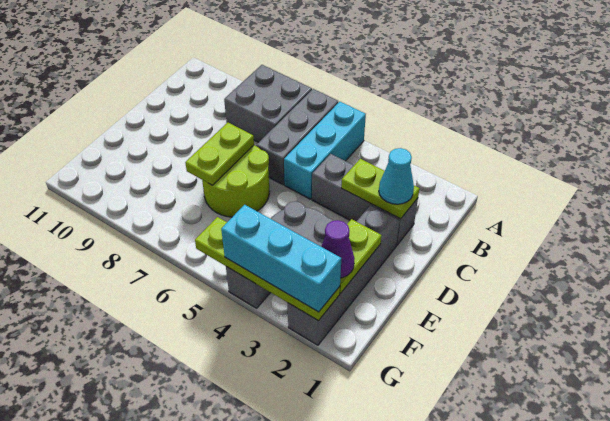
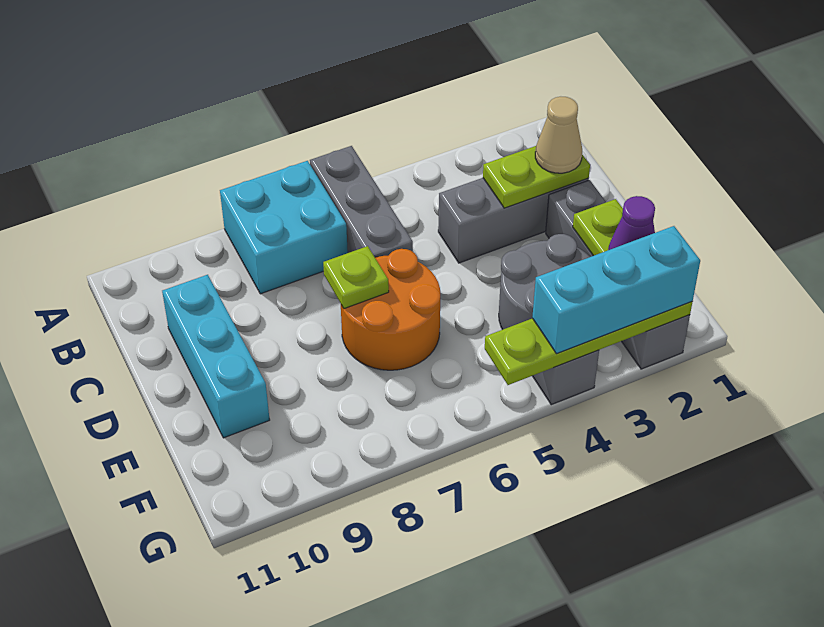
cyan 1x3 brick [284,102,366,199] -> cyan 1x3 brick moved to [162,275,270,438]
grey 2x2 brick [224,65,312,142] -> cyan 2x2 brick [220,161,348,294]
cyan 1x1 cone [379,148,414,204] -> tan 1x1 cone [535,97,582,173]
lime 2x2 round brick [202,145,269,217] -> orange 2x2 round brick [341,249,440,370]
lime 1x2 plate [185,123,254,185] -> lime 1x1 plate [323,246,389,309]

